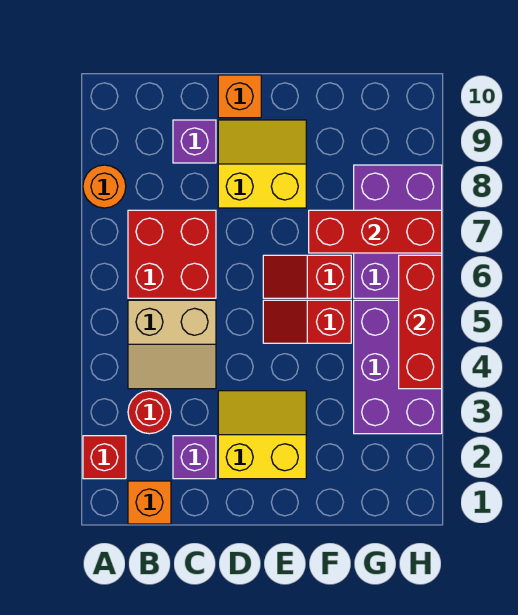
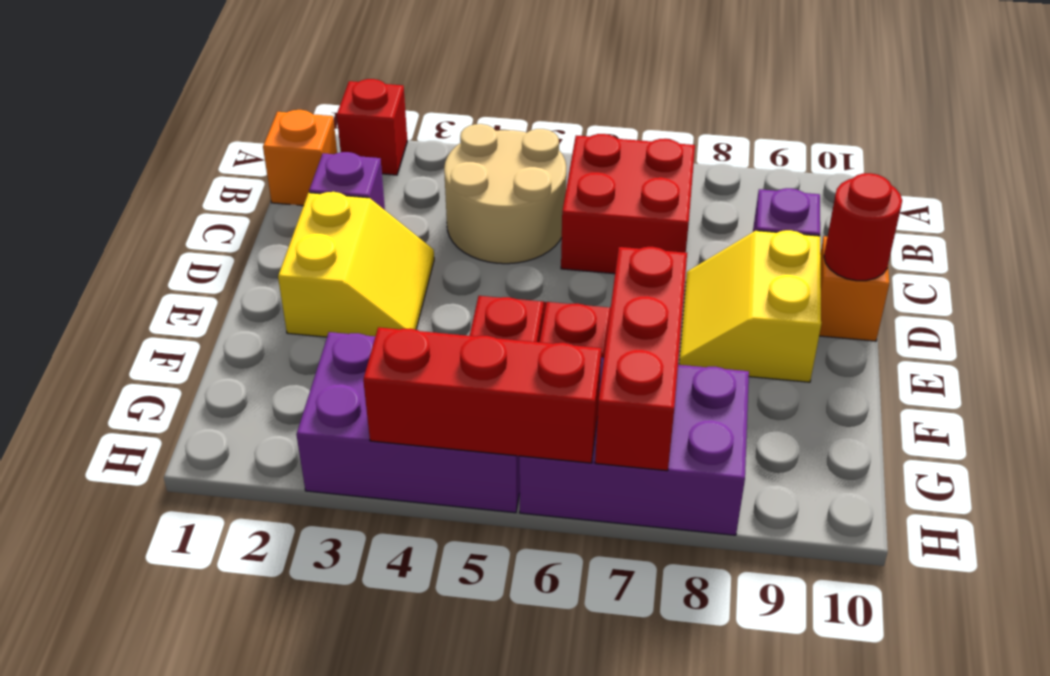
orange 1x1 round brick [83,165,126,208] -> none
red 1x1 round brick [128,391,171,434] -> red 1x1 round brick moved to [824,173,902,281]
tan 2x2 slope [128,300,216,389] -> tan 2x2 round brick [444,124,566,264]
yellow 2x2 slope [218,120,306,208] -> yellow 2x2 slope turned to [679,230,821,382]

